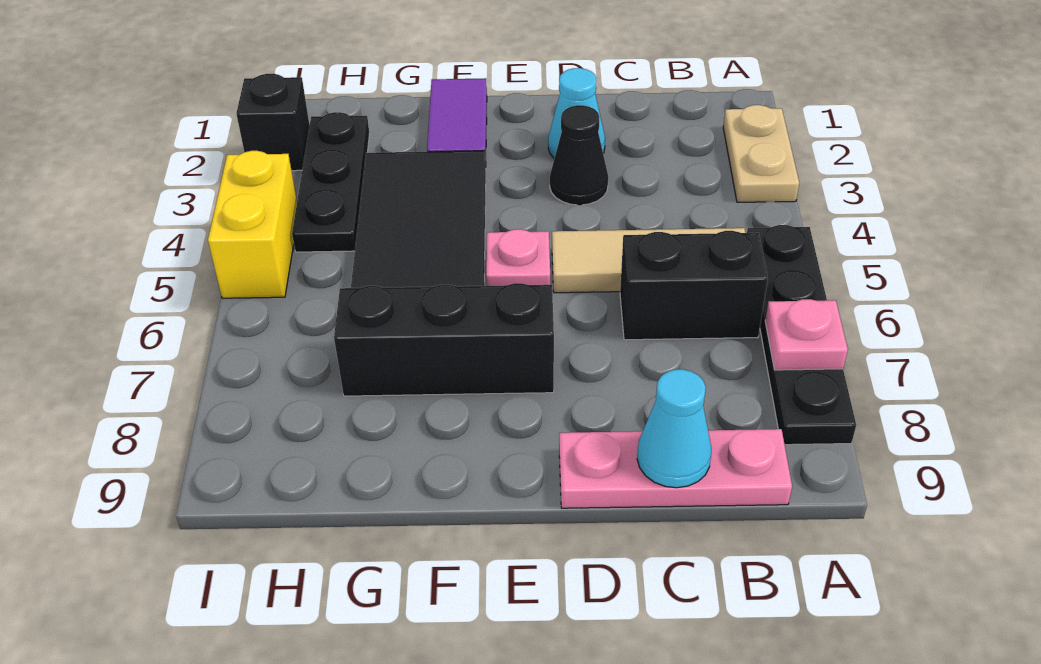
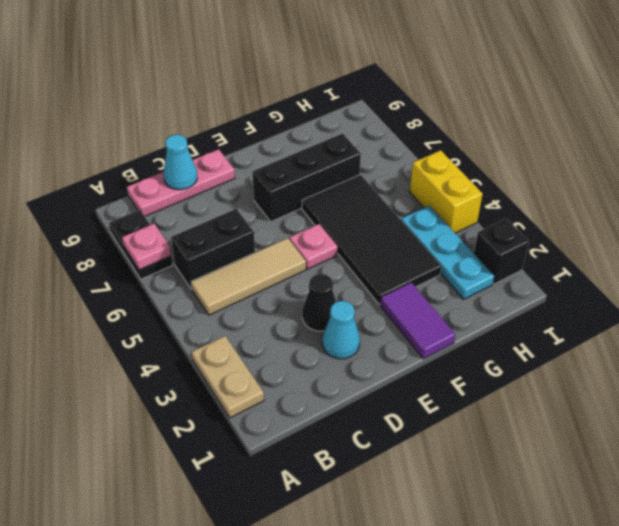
black 1x4 plate [747,225,856,445] -> black 1x2 plate [109,210,173,279]
black 1x3 plate [292,112,369,252] -> cyan 1x3 plate [401,206,494,299]

